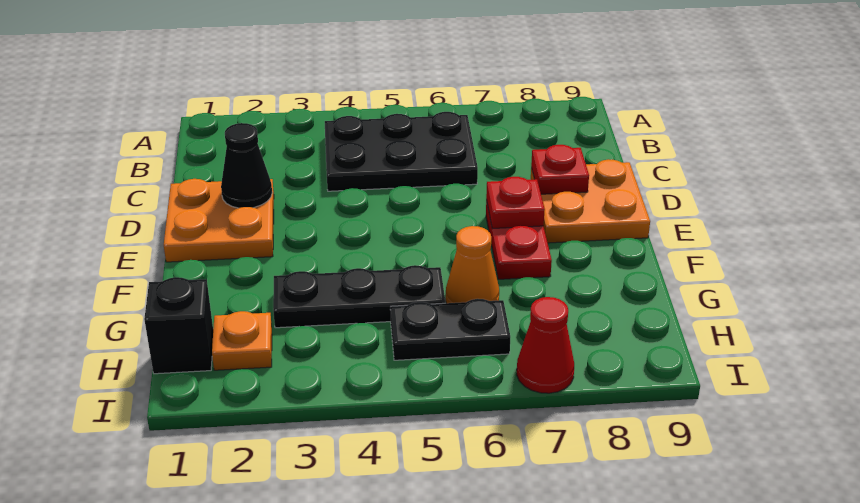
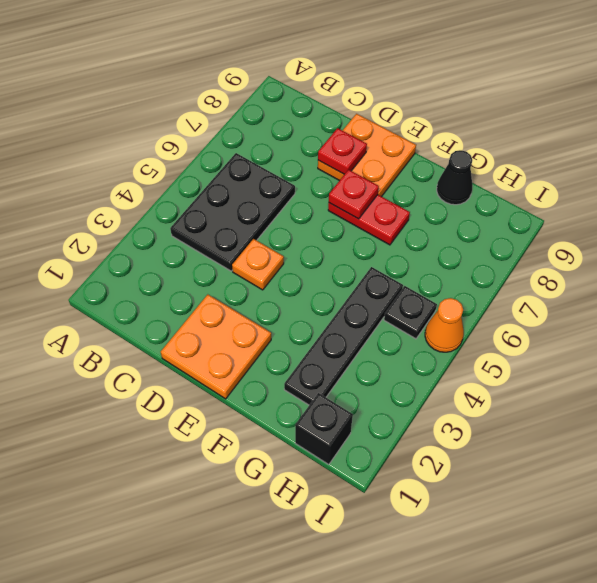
black 1x1 cone [221,123,272,208] -> black 1x1 cone moved to [437,150,472,205]
black 1x3 plate [273,265,445,328] -> black 1x4 plate [284,267,403,405]
orange 1x1 cone [446,226,499,303] -> orange 1x1 cone moved to [425,298,464,352]
orange 1x1 plate [212,311,272,370] -> orange 1x1 plate moved to [232,239,284,290]
black 1x2 plate [390,299,510,360] -> black 1x1 plate [384,286,437,339]
red 1x1 cone [517,297,574,393] -> none

